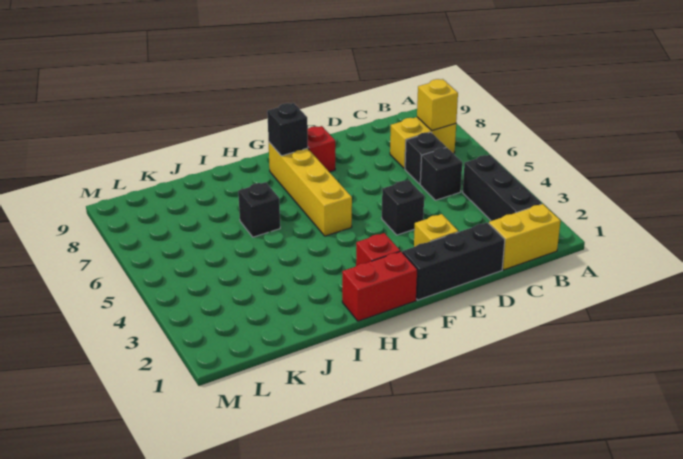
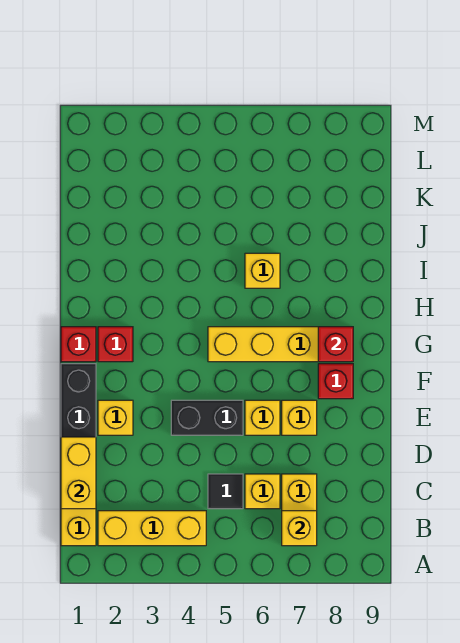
black 1x3 brick [463,155,542,221] -> yellow 1x3 brick [98,511,206,546]
none -> yellow 1x2 brick [61,437,96,509]
black 1x1 brick [420,147,462,200] -> black 1x1 tile [208,474,243,509]
black 1x1 brick [405,132,446,184] -> yellow 1x1 brick [245,474,280,509]
black 1x1 brick [382,180,424,235] -> black 1x2 brick [171,400,243,435]
none -> yellow 1x1 brick [245,400,280,435]
none -> yellow 1x1 brick [282,400,317,435]
red 1x2 brick [342,251,417,321] -> red 1x1 brick [61,327,96,362]
black 1x1 brick [267,103,308,156] -> red 1x1 brick [318,327,353,362]
black 1x1 brick [238,182,280,237] -> yellow 1x1 brick [245,253,280,288]

